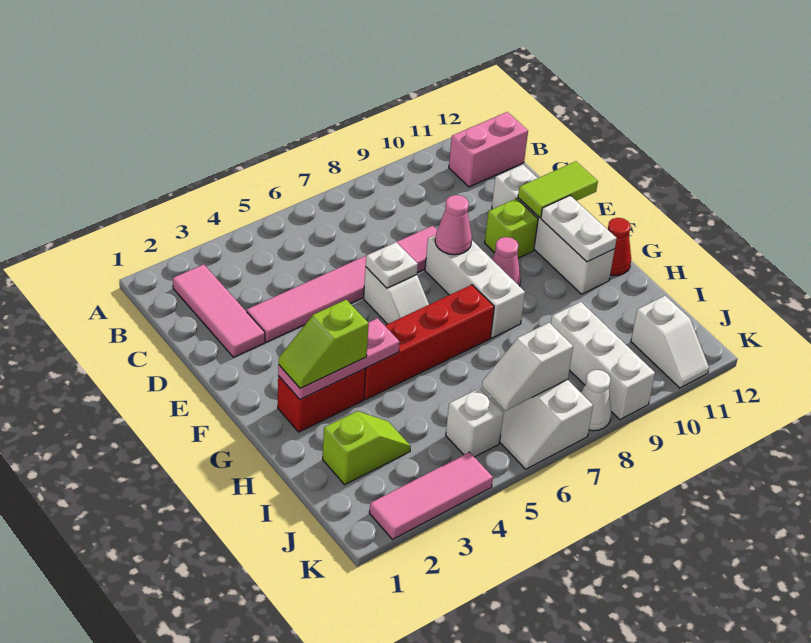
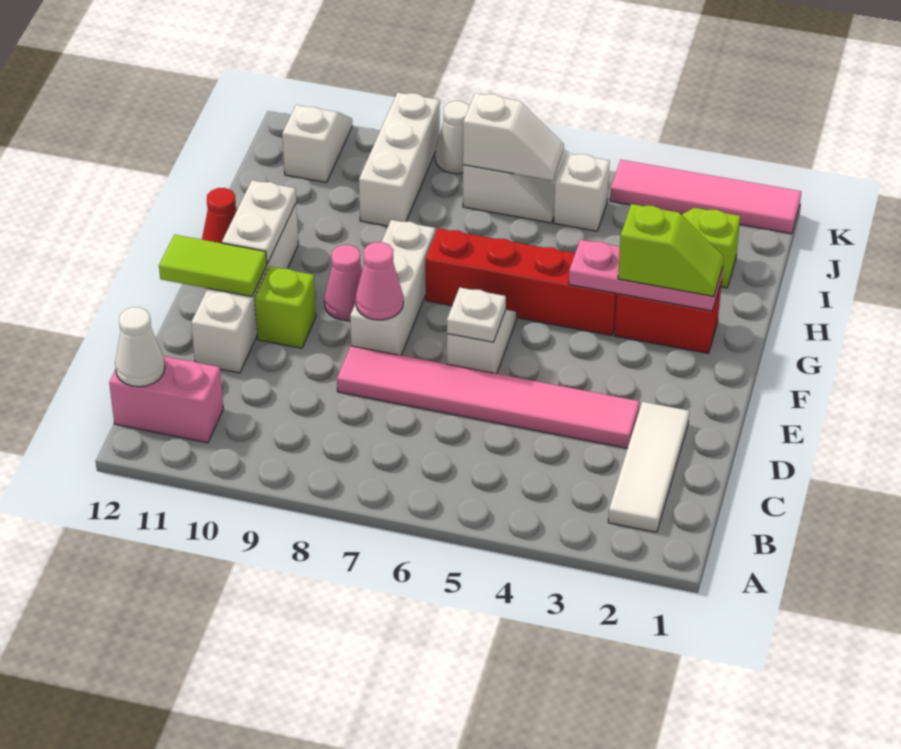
pink 1x3 tile [173,264,265,357] -> white 1x3 tile [608,402,689,532]
none -> white 1x1 cone [115,307,165,387]
pink 1x3 tile [369,452,493,540] -> pink 1x4 tile [610,160,801,234]

